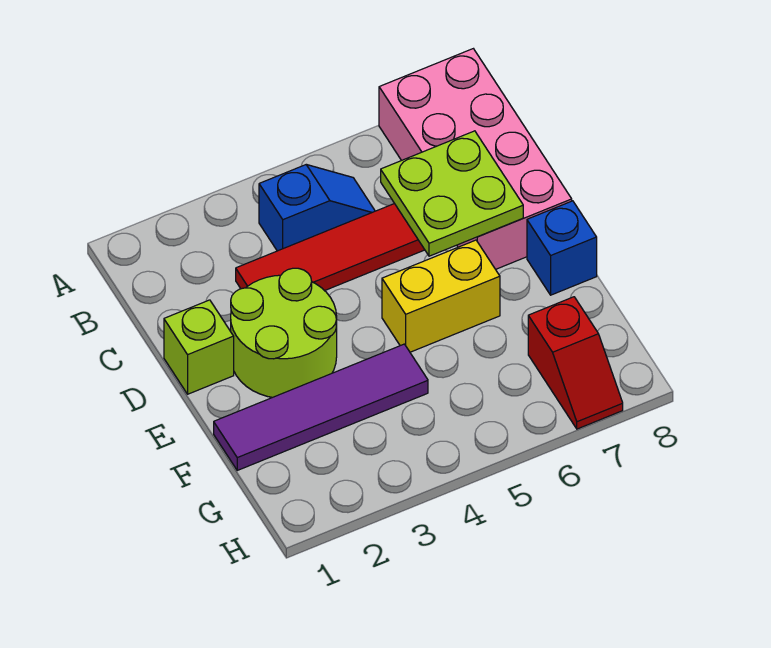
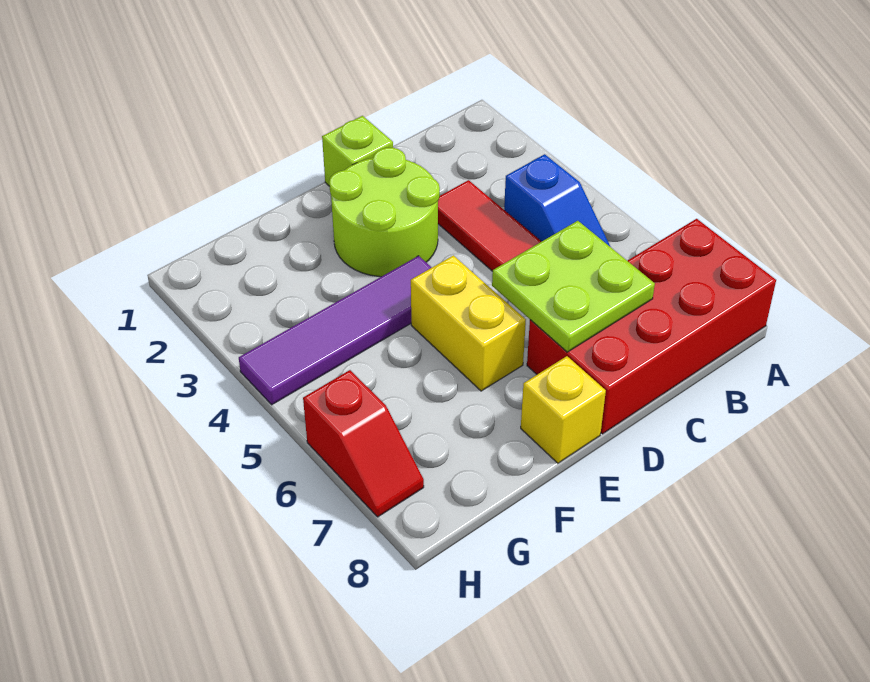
pink 2x4 brick [379,49,572,269] -> red 2x4 brick [527,219,776,434]
blue 1x1 brick [527,201,597,295] -> yellow 1x1 brick [521,356,606,463]
purple 1x4 tile [214,344,428,470] -> purple 1x4 tile turned to [239,256,432,405]
red 1x2 slope [528,297,623,429] -> red 1x2 slope turned to [303,370,424,517]

